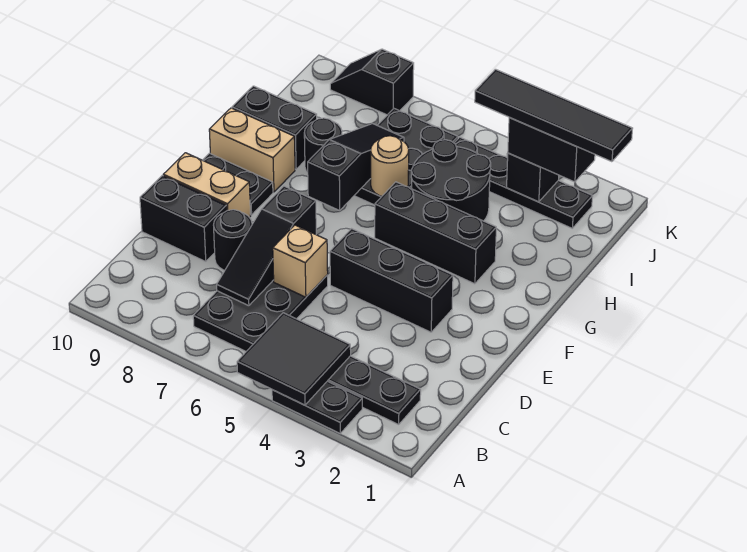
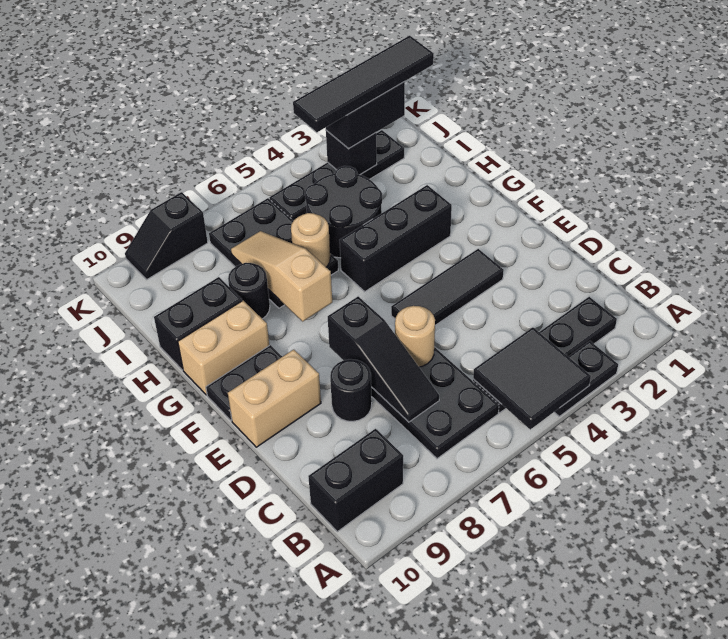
tan 1x1 brick [273,225,328,297] -> tan 1x1 round brick [395,306,435,367]
black 1x2 brick [140,176,227,262] -> black 1x2 brick moved to [308,429,403,532]
black 1x3 brick [330,229,453,332] -> black 1x3 tile [391,249,504,325]
black 1x3 slope [308,124,404,210] -> tan 1x3 slope [231,231,332,321]

